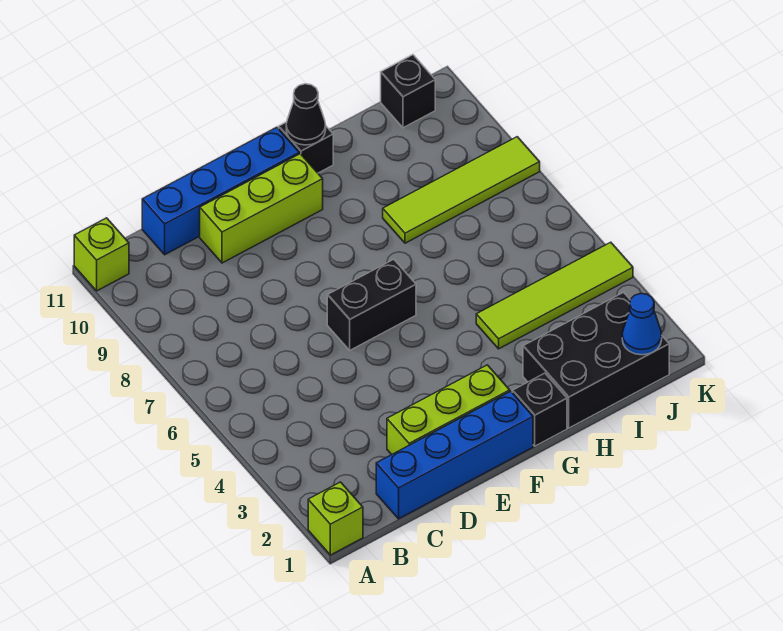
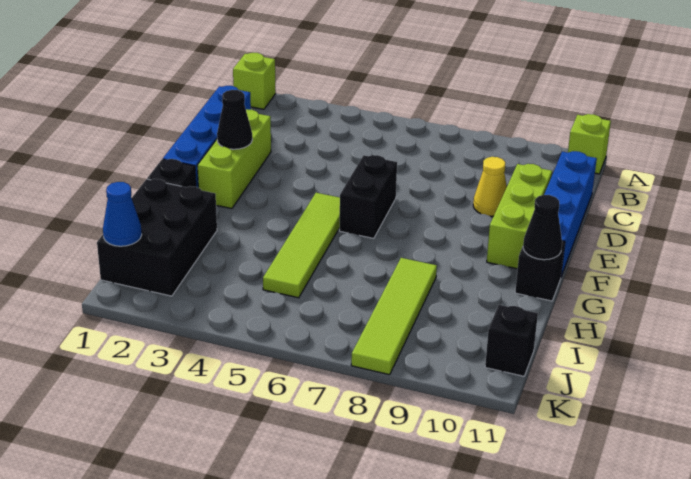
none -> yellow 1x1 cone [473,157,507,216]
none -> black 1x1 cone [217,90,252,149]
lime 1x4 tile [476,242,633,349] -> lime 1x4 tile moved to [263,193,340,298]

